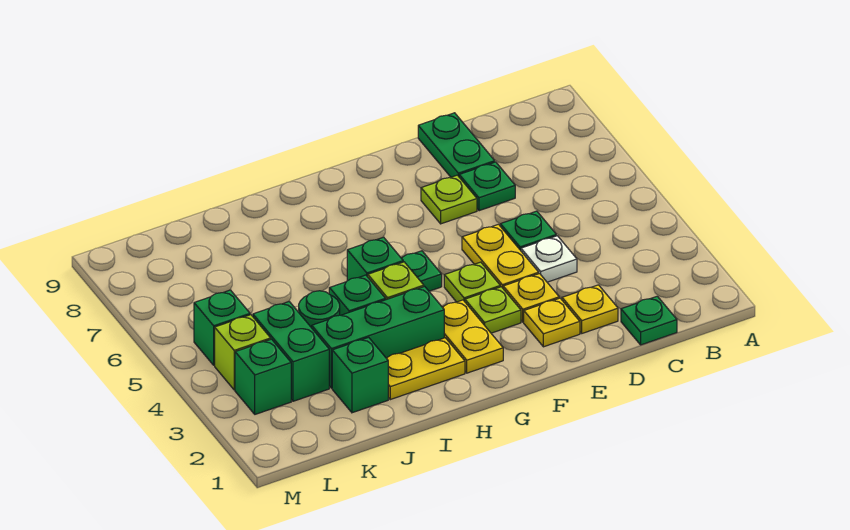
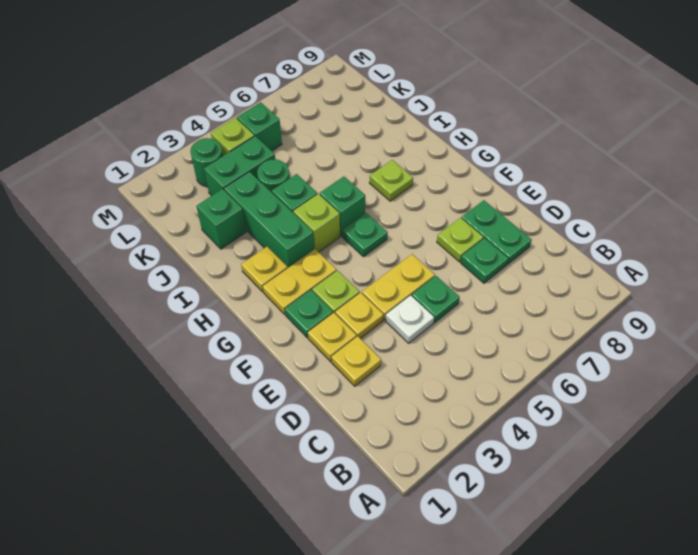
green 1x1 plate [621,296,677,345] -> green 1x1 plate moved to [285,290,333,338]
green 1x2 plate [418,113,495,177] -> green 1x2 plate turned to [462,200,532,264]
lime 1x1 plate [444,262,500,302] -> lime 1x1 plate moved to [369,160,413,201]
yellow 1x2 plate [386,338,465,400] -> yellow 1x1 plate [241,247,288,292]
green 1x1 brick [235,339,291,414] -> green 1x1 round brick [190,138,223,187]

